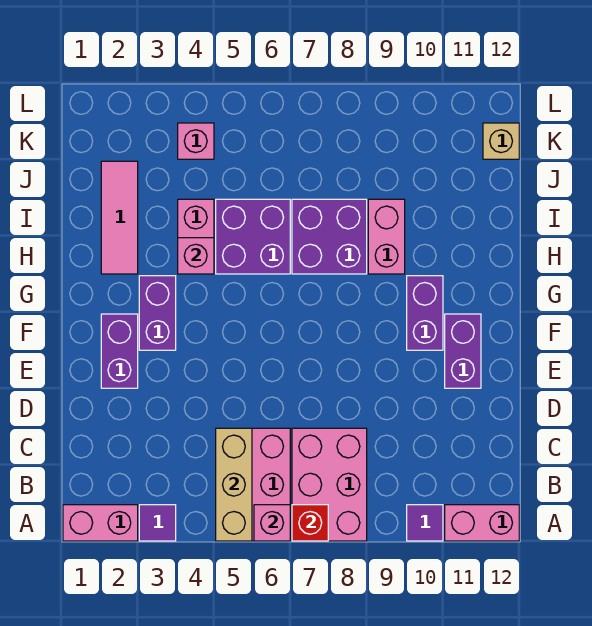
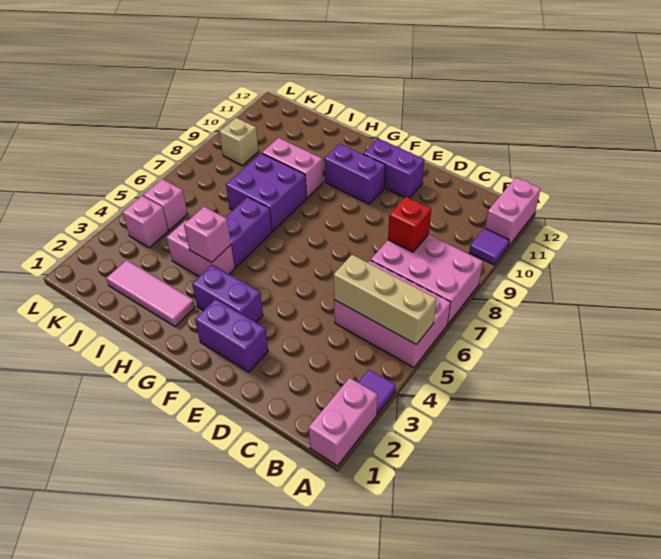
pink 1x1 brick [254,505,290,541] -> pink 1x1 brick moved to [143,179,188,230]
red 1x1 brick [292,505,328,541] -> red 1x1 brick moved to [388,197,431,252]
purple 2x2 brick [216,199,290,274] -> purple 1x2 brick [225,197,272,267]
tan 1x1 brick [483,123,519,159] -> tan 1x1 brick moved to [219,118,259,165]

